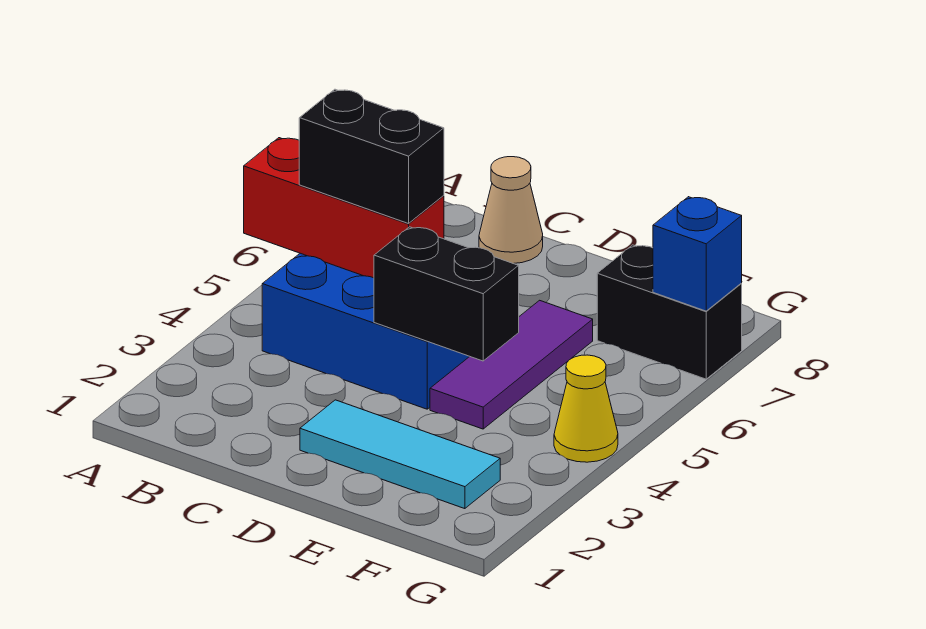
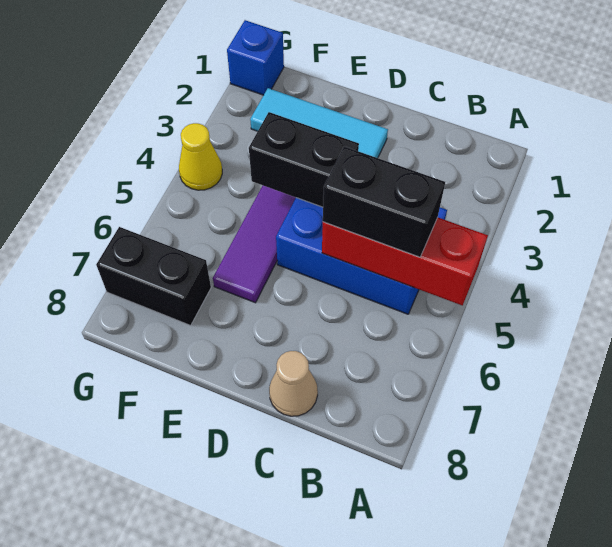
blue 1x1 brick [653,197,742,311] -> blue 1x1 brick moved to [227,20,284,95]

